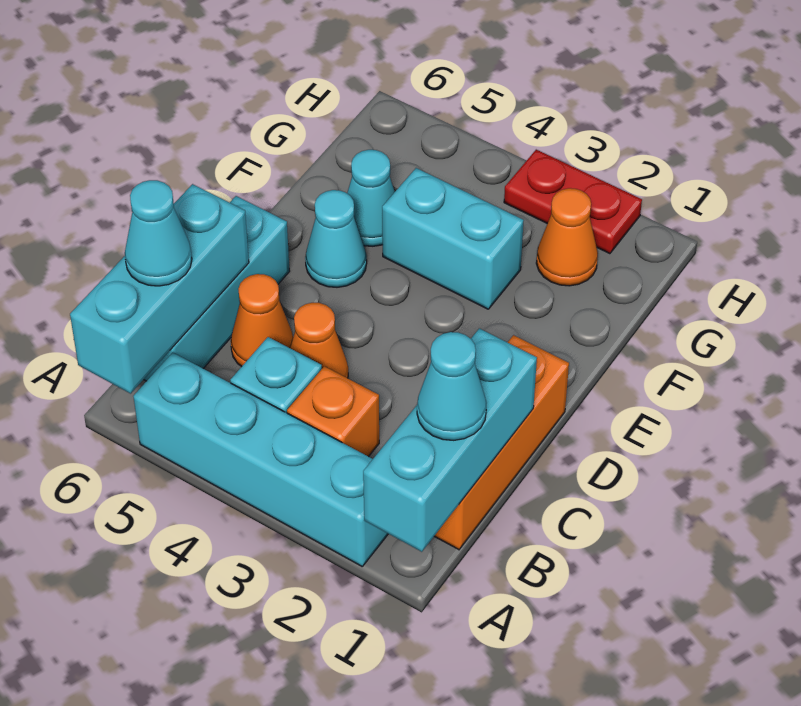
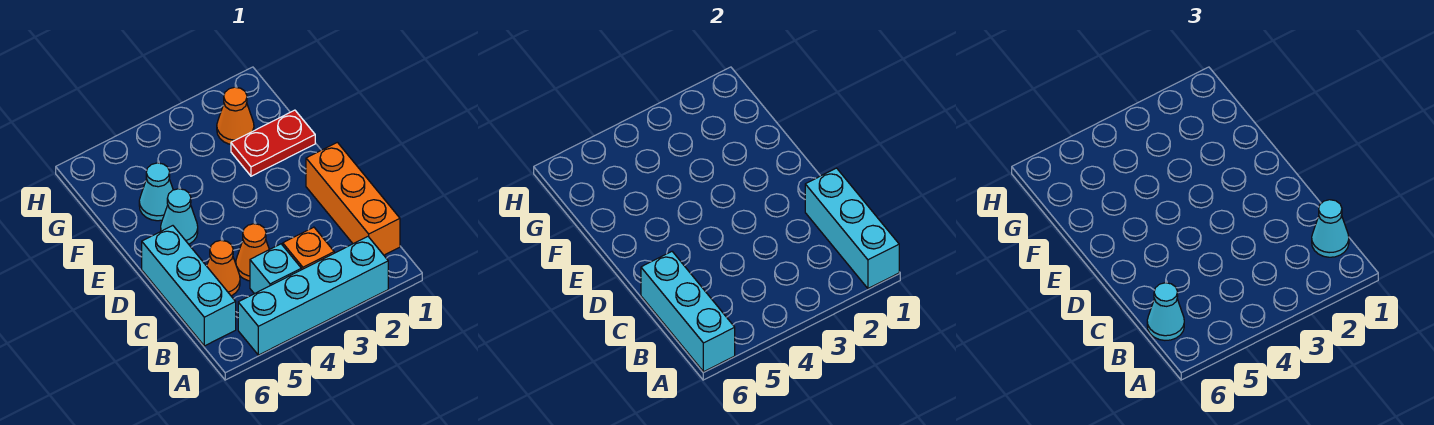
cyan 1x2 brick [382,168,524,309] -> none
red 1x2 plate [504,150,642,254] -> red 1x2 plate moved to [231,110,315,176]

